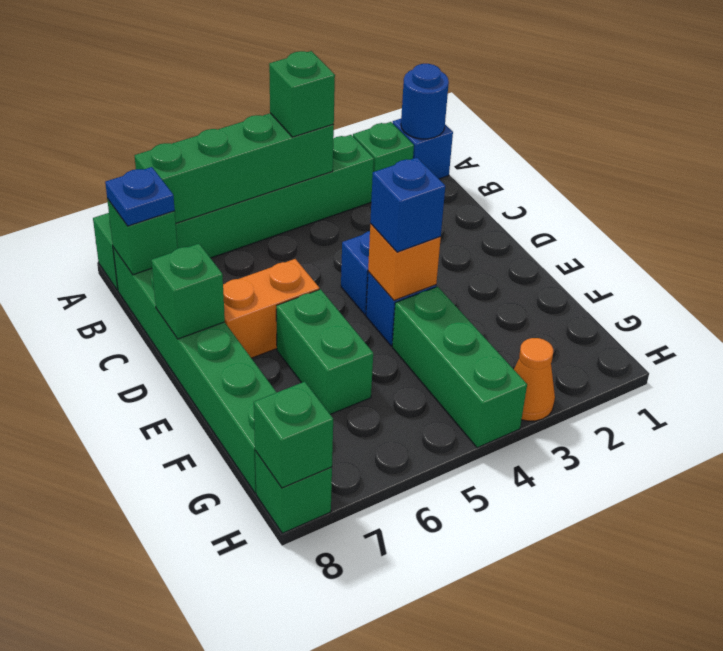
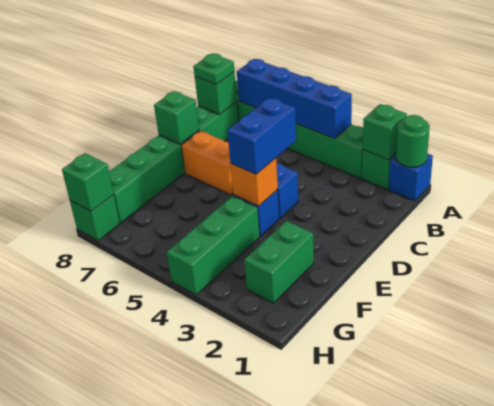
blue 1x1 round brick [401,64,449,139] -> green 1x1 round brick [396,115,430,167]
green 1x4 brick [135,113,334,223] -> blue 1x4 brick [237,59,352,139]
green 1x1 brick [269,51,335,137] -> green 1x1 brick moved to [363,104,407,160]
blue 1x1 plate [105,167,175,226] -> green 1x1 plate [193,53,234,84]
blue 1x1 brick [370,158,445,252] -> blue 1x2 brick [227,98,296,174]
green 1x2 brick [276,289,373,414] -> green 1x2 brick moved to [244,221,314,303]
orange 1x1 cone [514,338,555,421] -> none

